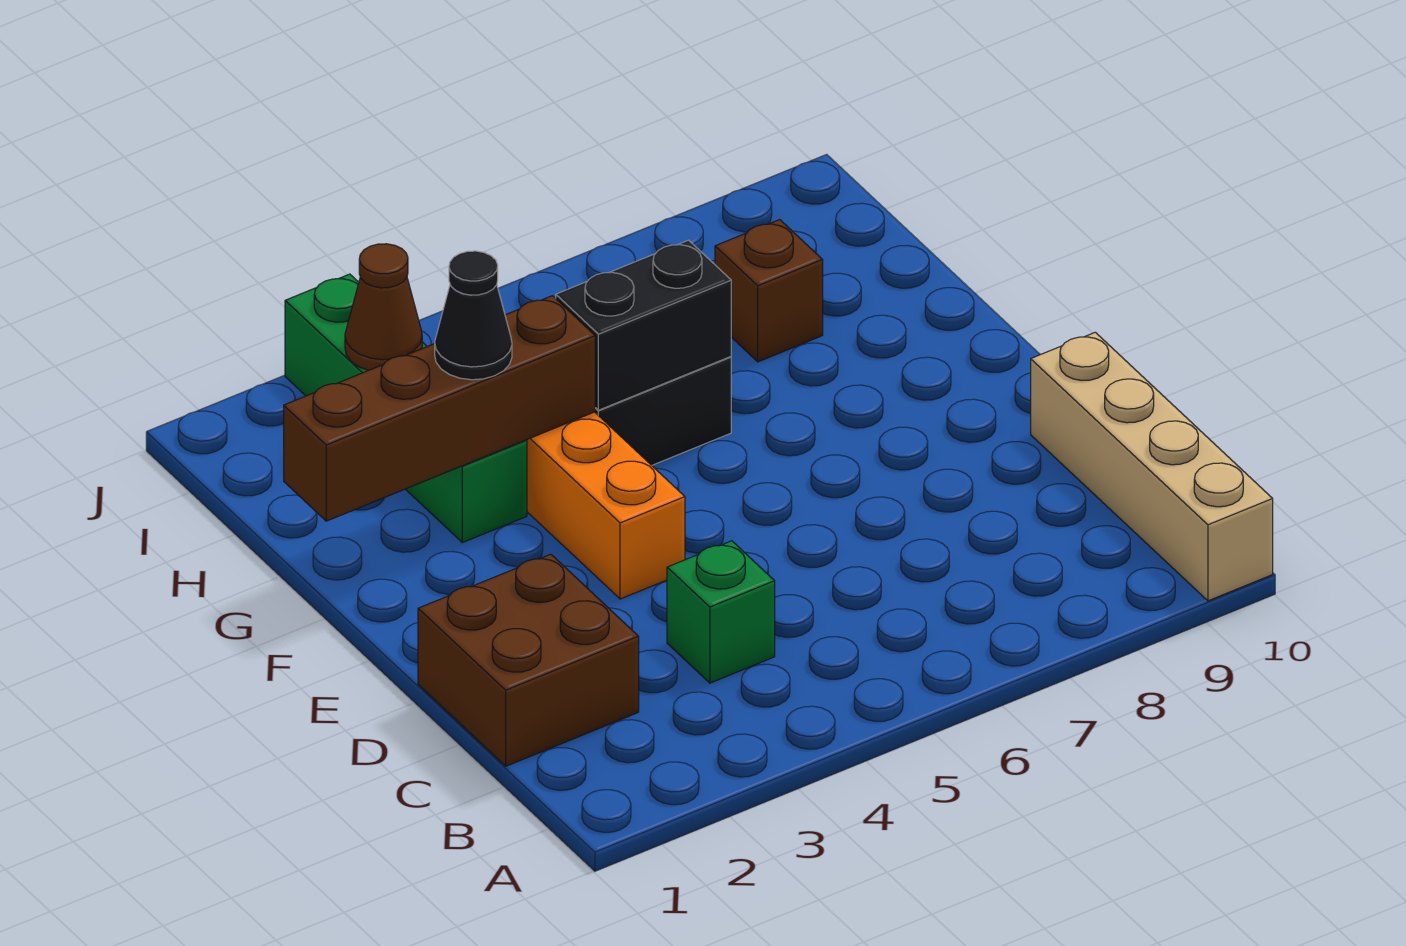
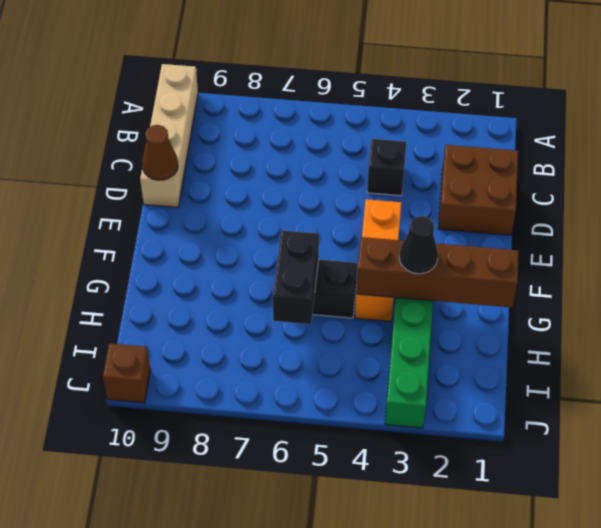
green 1x1 brick [667,541,775,683] -> black 1x1 brick [367,139,407,196]
black 1x2 brick [556,240,731,410] -> black 1x2 brick turned to [273,230,319,324]
brown 1x1 brick [715,220,823,362] -> brown 1x1 brick moved to [103,343,151,403]
brown 1x1 cone [345,244,422,370] -> brown 1x1 cone moved to [142,125,178,180]

